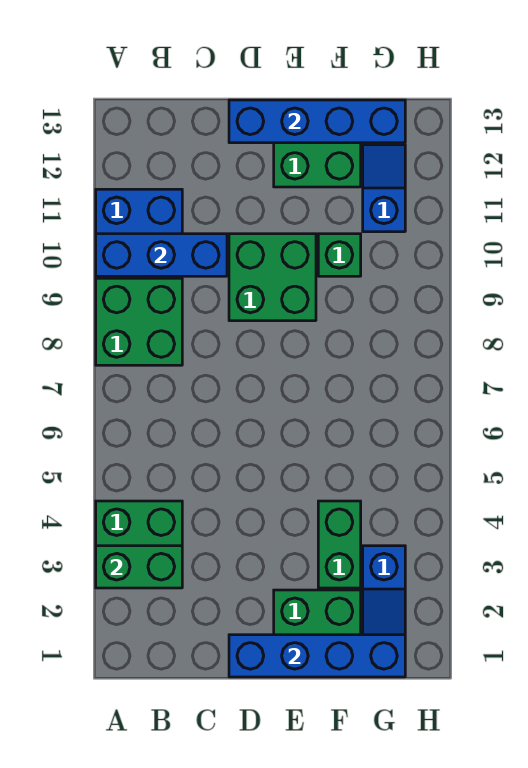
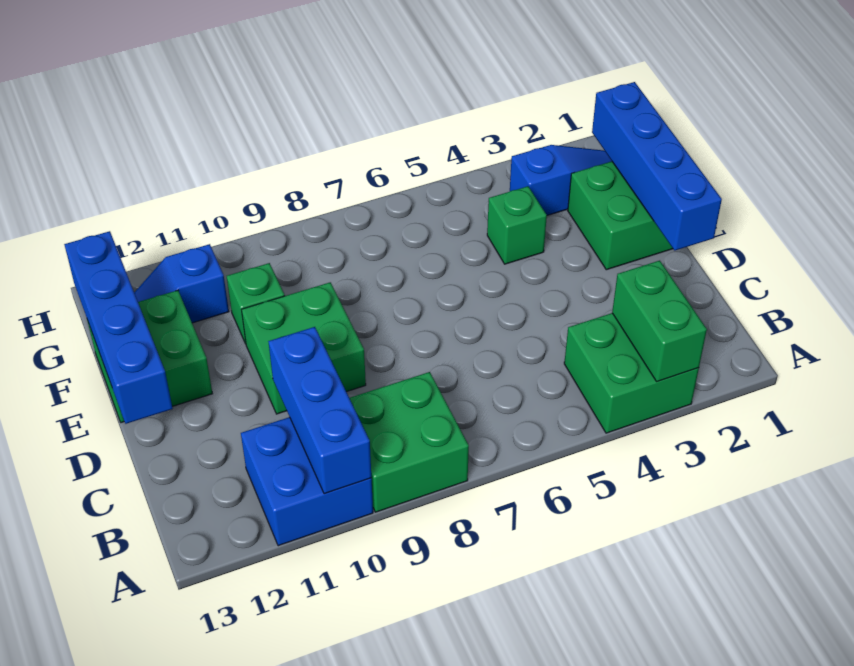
green 1x2 brick [318,501,361,588] -> green 1x1 brick [487,186,547,264]

